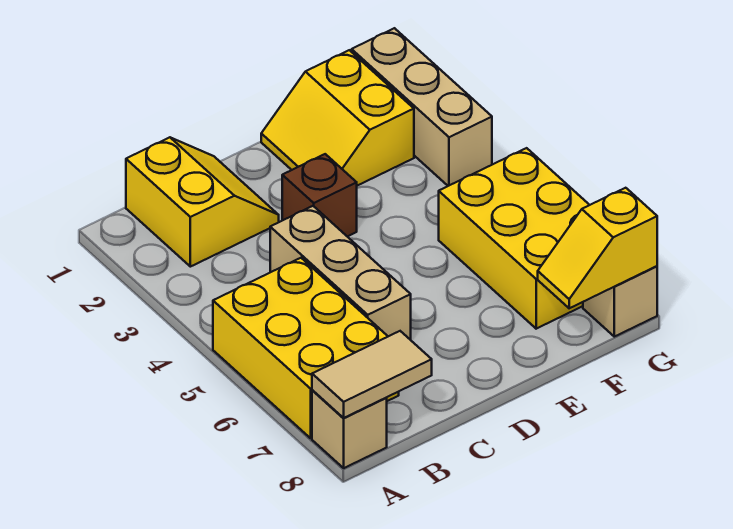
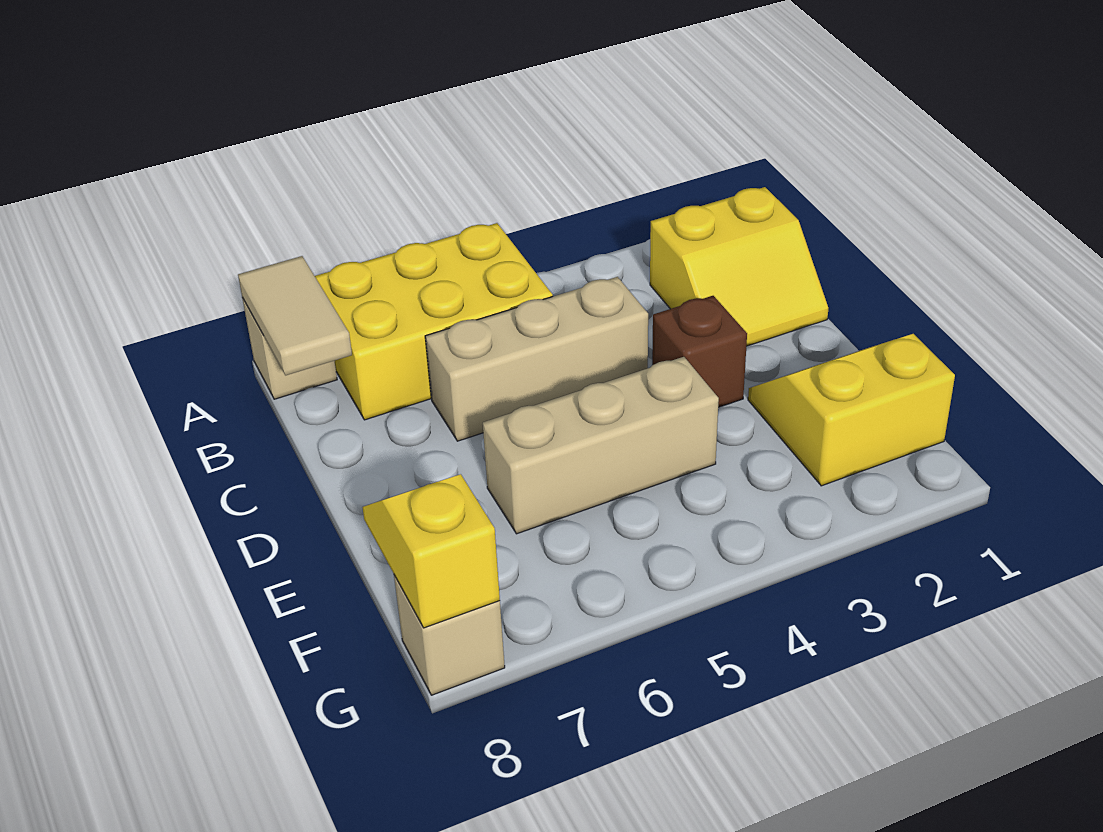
yellow 2x3 brick [439,148,589,329] -> none
tan 1x3 brick [352,28,492,186] -> tan 1x3 brick moved to [483,357,719,534]

